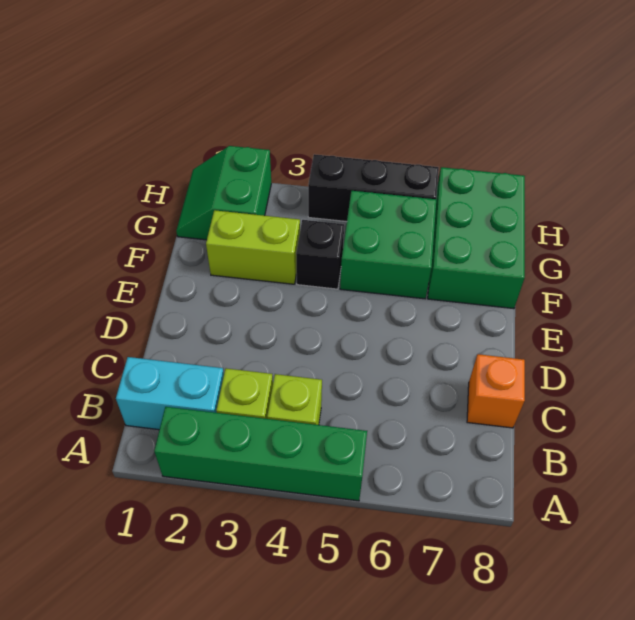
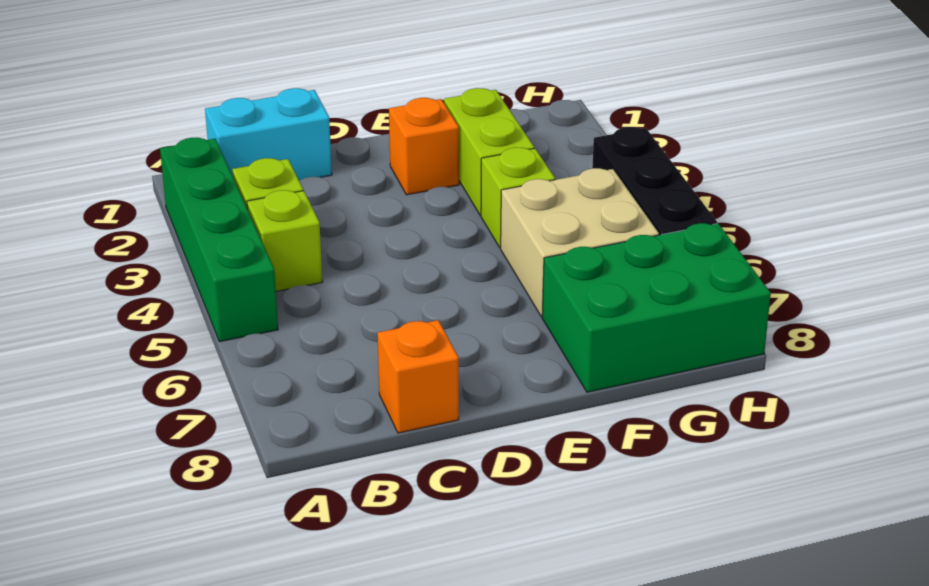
cyan 1x2 brick [116,357,224,430] -> cyan 1x2 brick turned to [205,88,332,181]
none -> orange 1x1 brick [389,98,459,195]
black 1x1 brick [296,220,344,289] -> lime 1x1 brick [481,147,555,248]
green 2x2 brick [340,191,436,299] -> tan 2x2 brick [501,168,659,317]
green 2x2 slope [176,146,271,240] -> none

